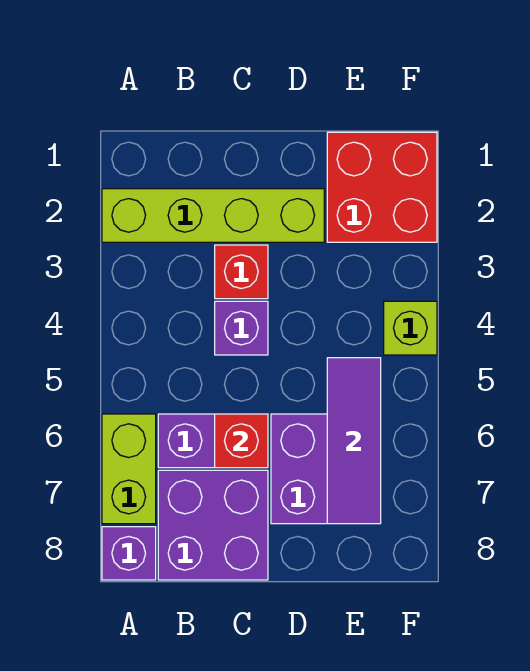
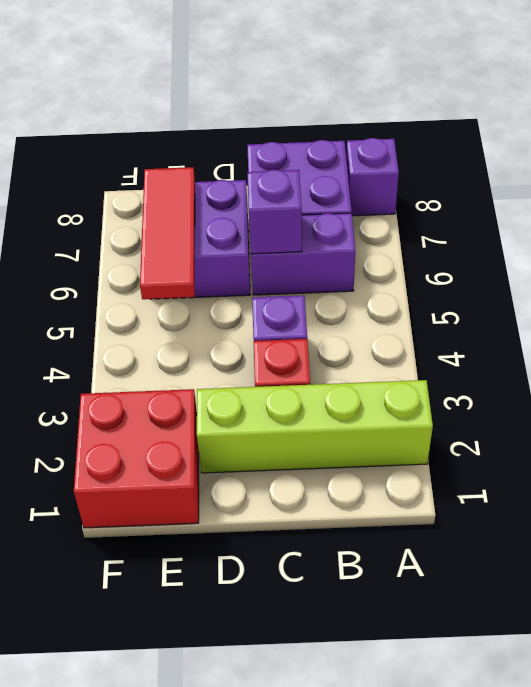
lime 1x2 brick [102,414,156,524] -> none
red 1x1 brick [215,414,268,468] -> purple 1x1 brick [247,170,302,254]
purple 1x3 tile [327,358,381,524] -> red 1x3 tile [140,167,195,299]
lime 1x1 brick [384,301,437,355] -> none

